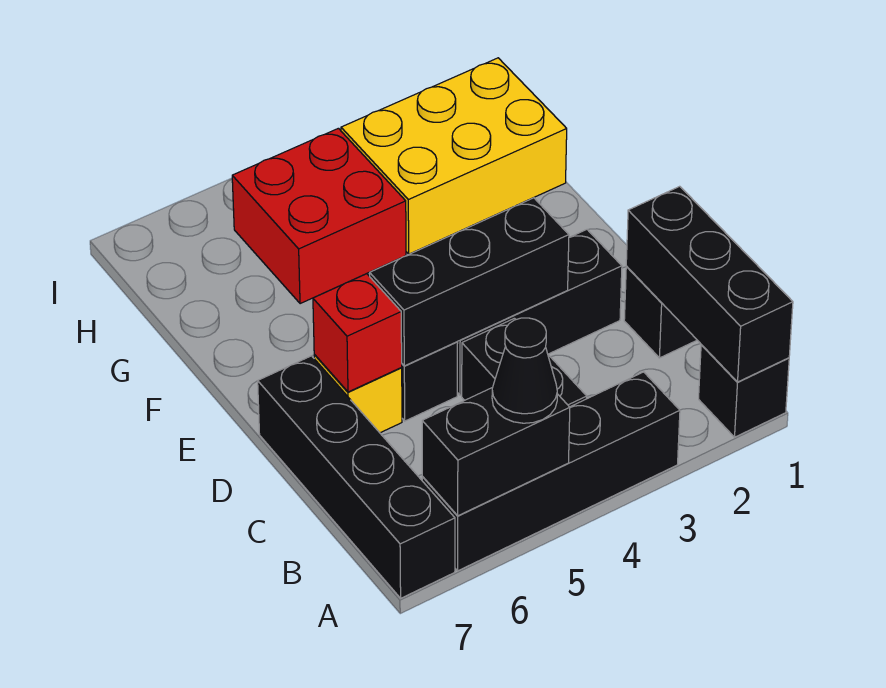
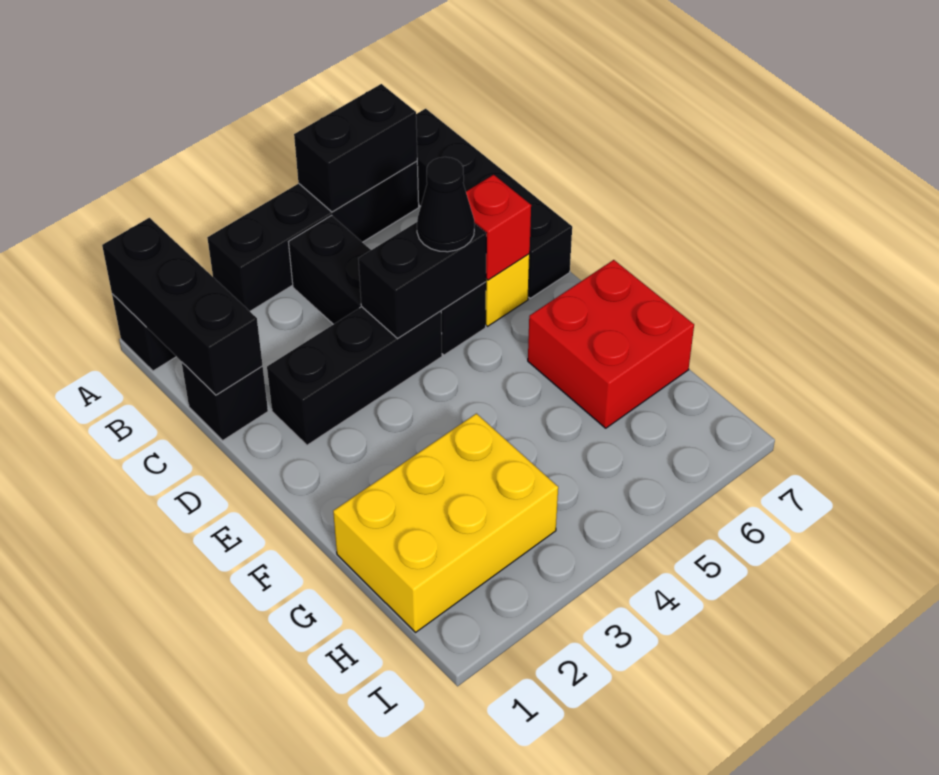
black 1x1 cone [492,318,557,423] -> black 1x1 cone moved to [417,157,474,252]
black 1x3 brick [370,198,569,366] -> black 1x2 brick [358,222,486,338]
red 2x2 brick [232,128,406,304] -> red 2x2 brick moved to [528,260,694,428]

